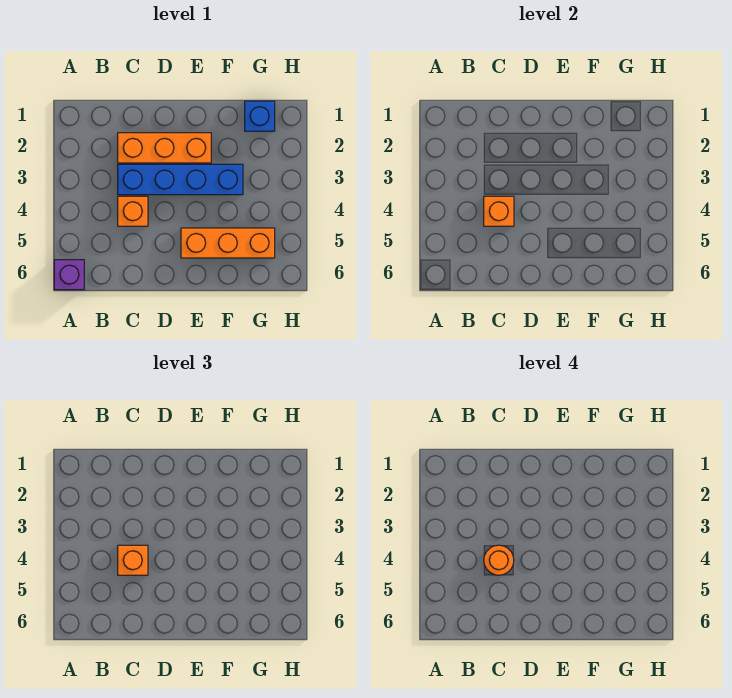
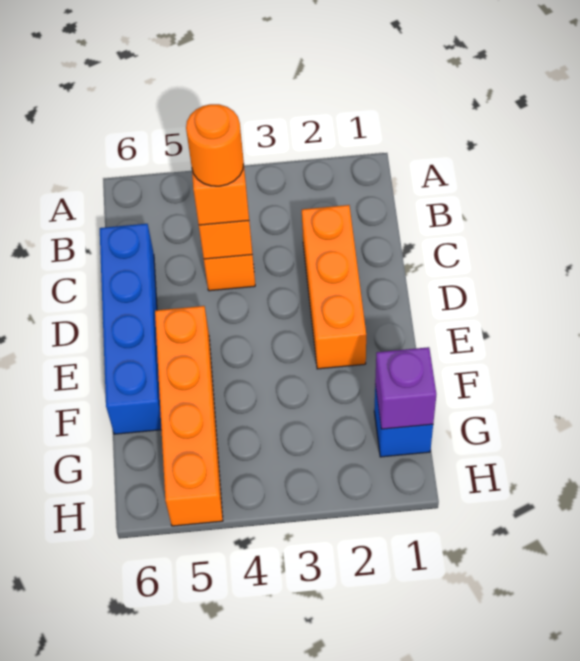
purple 1x1 brick [54,260,84,290] -> purple 1x1 brick moved to [375,347,436,429]
blue 1x4 brick [118,164,243,195] -> blue 1x4 brick moved to [100,224,161,434]
orange 1x3 brick [181,228,275,258] -> orange 1x4 brick [155,306,223,526]

